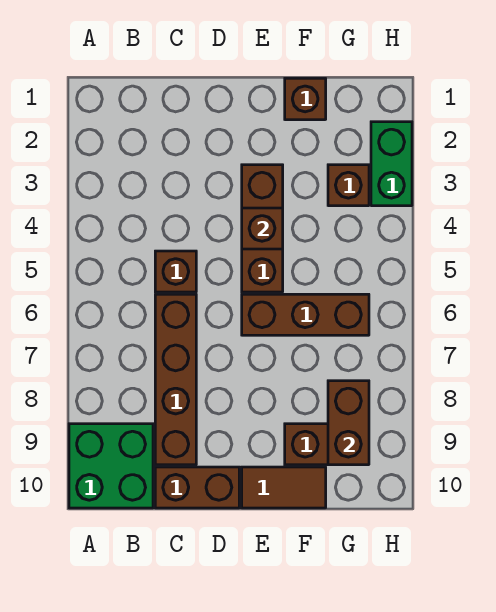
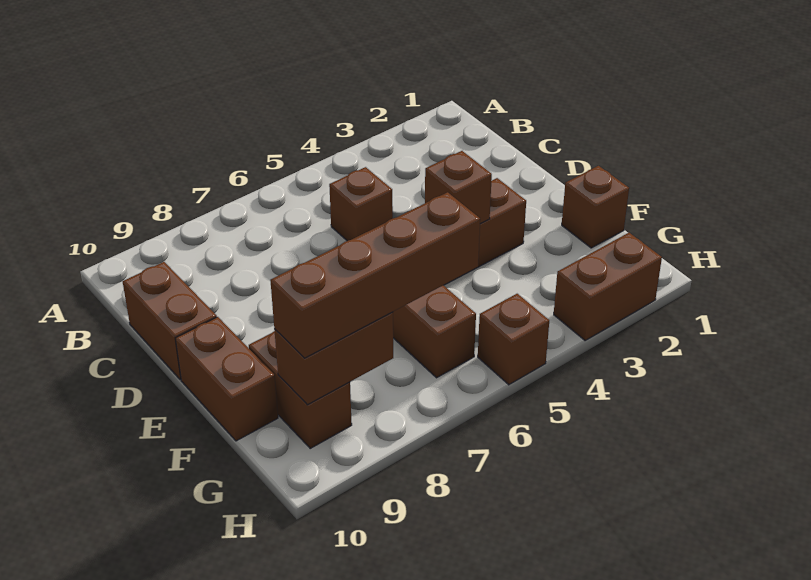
green 2x2 brick [69,424,153,508] -> none
brown 1x4 brick [155,294,196,465] -> brown 1x4 brick moved to [270,192,480,358]
brown 1x2 tile [242,467,326,508] -> brown 1x2 brick [175,317,278,441]
brown 1x1 brick [328,165,369,206] -> brown 1x1 brick moved to [478,294,549,385]
green 1x2 brick [371,122,412,206] -> brown 1x2 brick [554,233,662,341]

